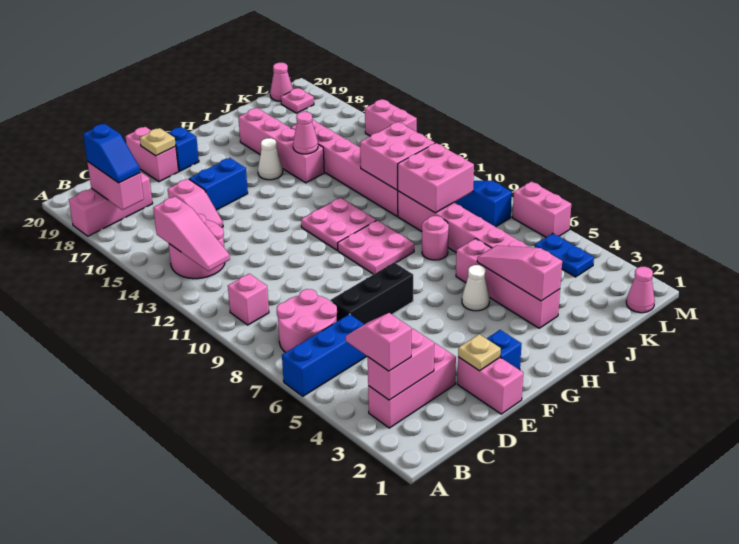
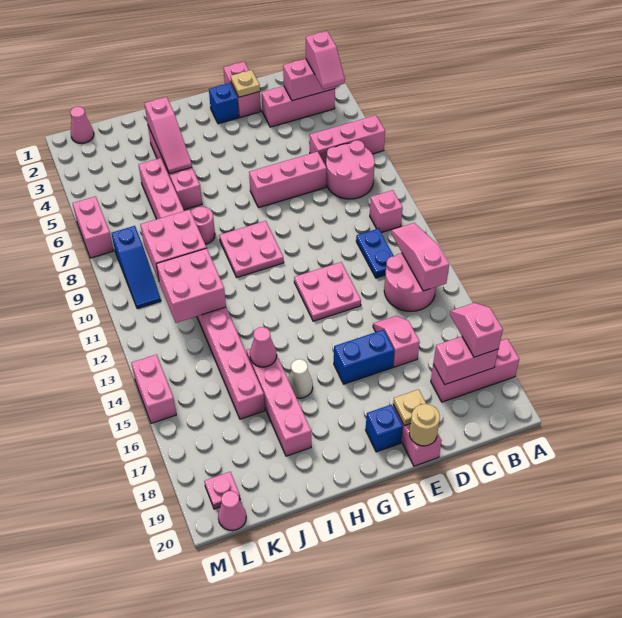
blue 1x3 brick [282,314,367,396] -> pink 1x3 brick [310,115,385,166]
pink 1x2 brick [87,162,144,210] -> pink 1x2 brick turned to [433,336,498,384]
blue 1x2 slope [83,124,140,183] -> pink 1x2 slope [450,303,503,357]
black 1x3 brick [331,262,413,324] -> pink 1x3 brick [249,152,327,208]
none -> tan 1x1 round brick [409,404,440,446]
pink 2x2 plate [301,198,376,250] -> pink 2x2 plate moved to [294,262,361,321]
white 1x1 cone [462,265,490,311] -> none
blue 1x2 plate [535,233,594,277] -> blue 1x2 plate moved to [356,229,394,278]

